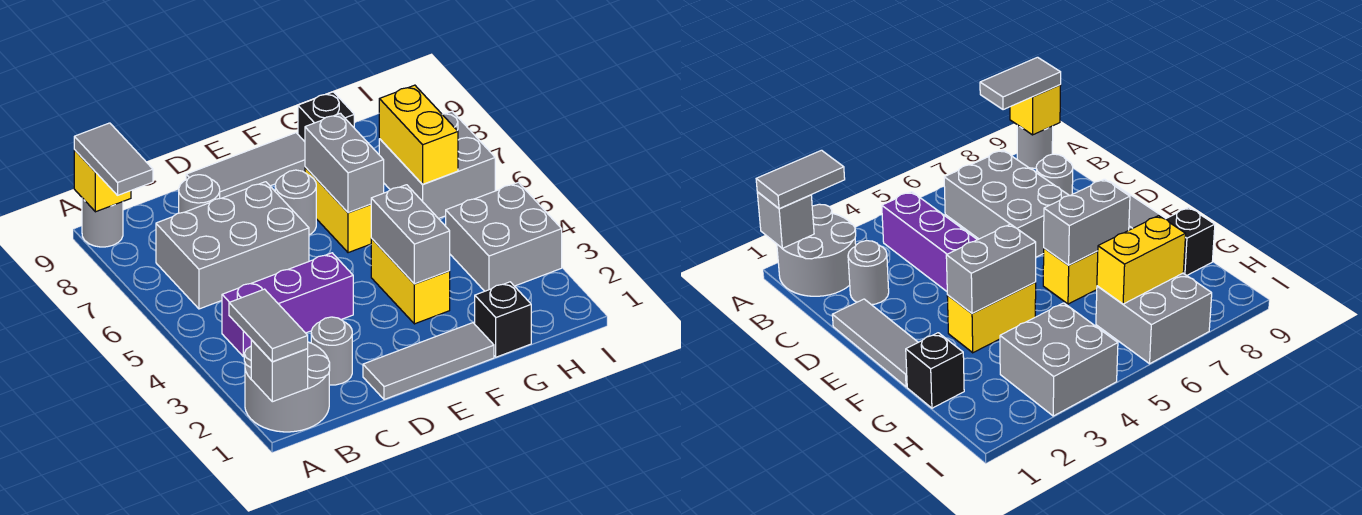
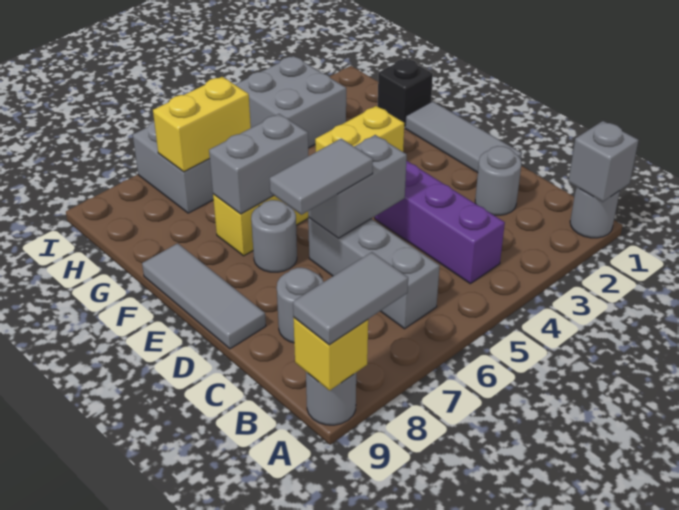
grey 2x2 round brick [244,342,330,432] -> grey 1x1 round brick [570,187,620,238]
grey 1x2 tile [229,289,308,362] -> grey 1x2 tile moved to [270,139,373,215]
grey 2x3 brick [156,182,309,309] -> grey 1x3 brick [308,218,440,329]
grey 1x2 brick [371,185,450,284] -> grey 1x2 brick moved to [308,135,407,238]
black 1x1 brick [298,92,354,142] -> none

